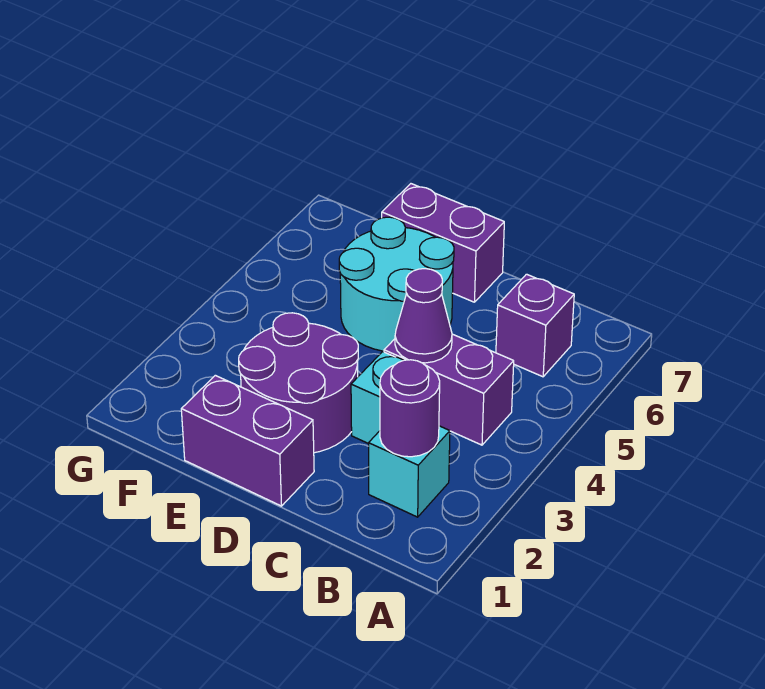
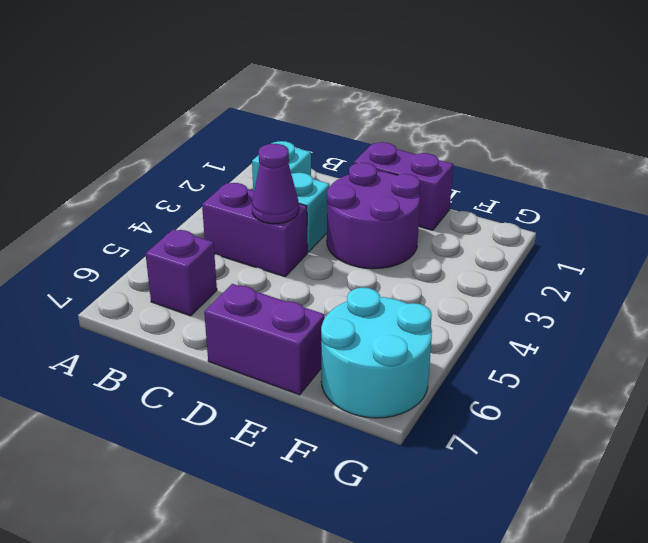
purple 1x1 round brick [380,360,440,457] -> none
cyan 2x2 round brick [339,217,454,351] -> cyan 2x2 round brick moved to [321,288,432,418]

